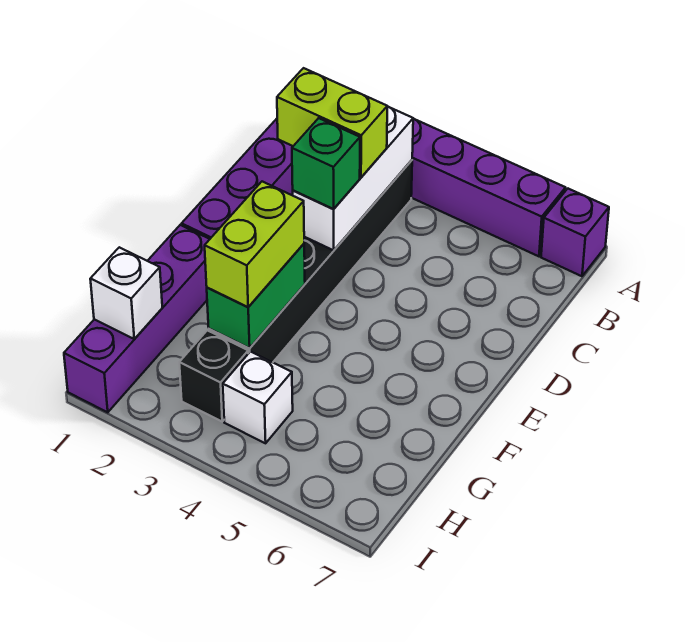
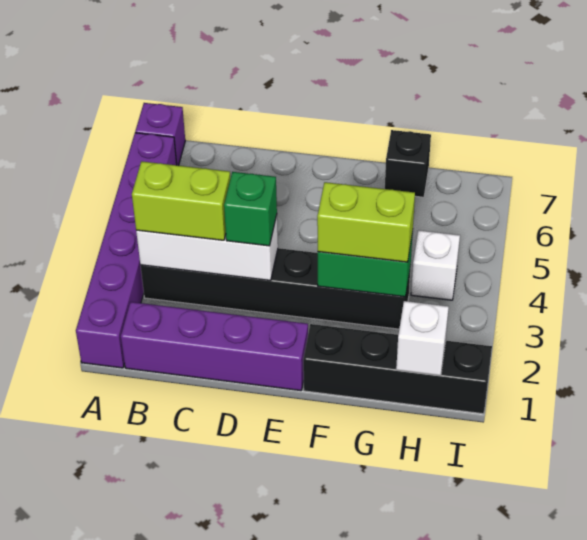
lime 1x2 brick [277,68,387,177] -> lime 1x2 brick turned to [132,161,230,240]
purple 1x4 brick [64,225,210,412] -> black 1x4 brick [303,324,492,414]
black 1x1 brick [179,330,248,421] -> black 1x1 brick moved to [385,130,431,197]

